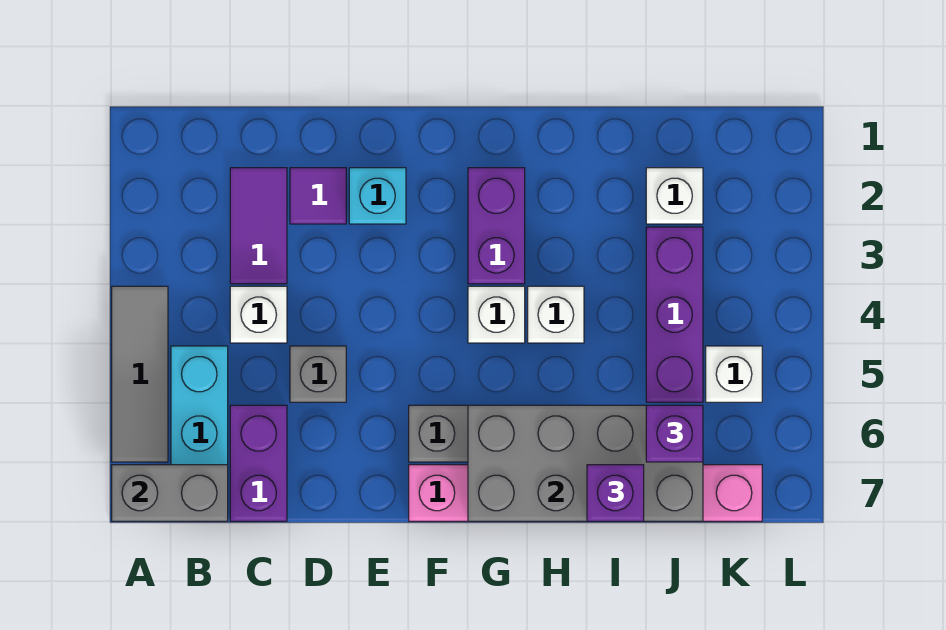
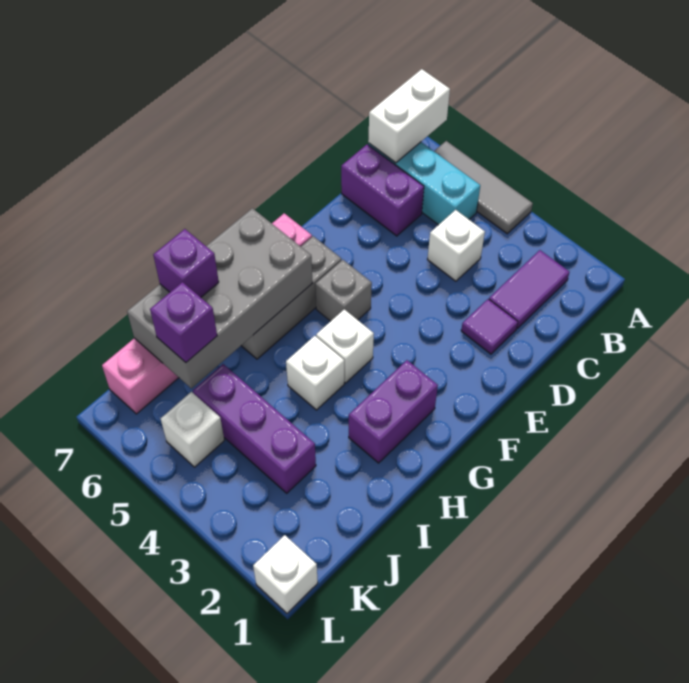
grey 1x2 brick [112,465,228,521] -> white 1x2 brick [368,69,450,163]
purple 1x2 tile [230,168,287,284] -> purple 1x2 tile turned to [489,250,569,328]
grey 1x1 brick [290,346,346,402] -> grey 1x1 brick moved to [315,260,372,321]
cyan 1x1 brick [349,168,406,224] -> none
purple 1x2 brick [468,168,525,284] -> purple 1x2 brick turned to [349,360,438,463]
white 1x1 brick [646,168,703,224] -> white 1x1 brick moved to [253,535,318,613]

